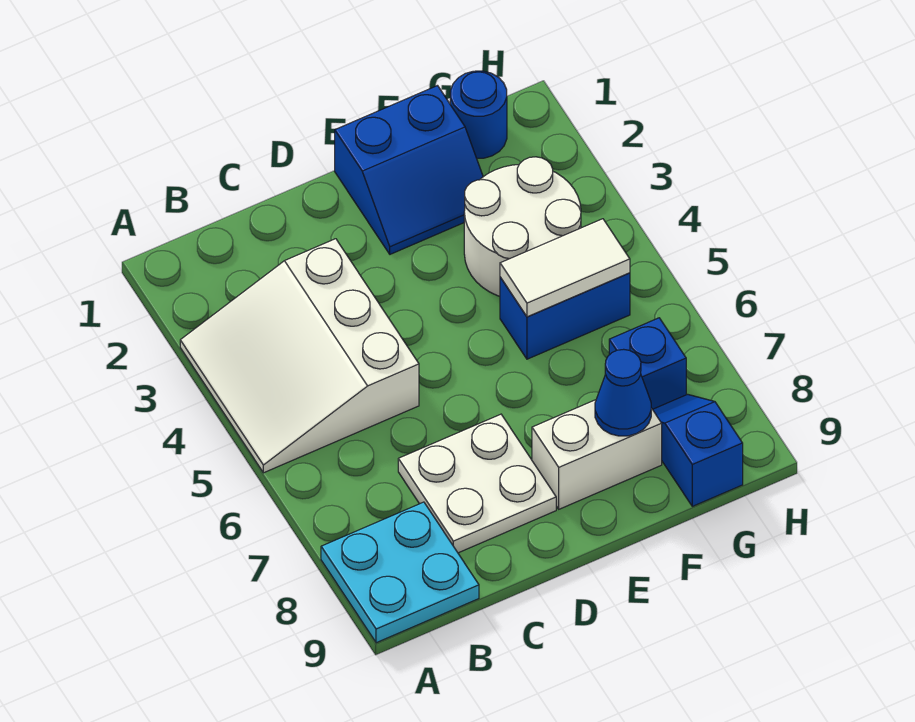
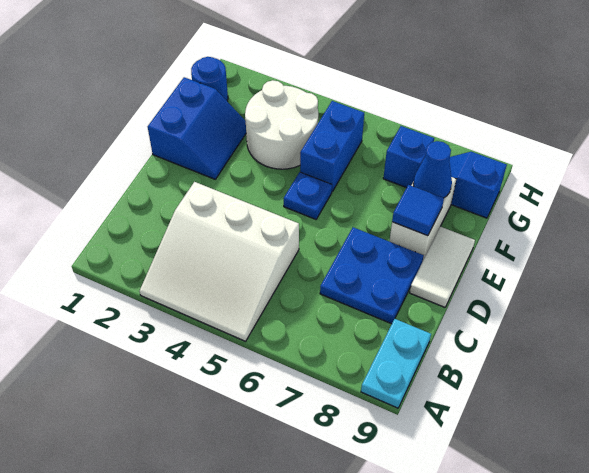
cyan 2x2 plate [321,502,479,643] -> cyan 1x2 plate [361,319,431,408]
white 2x2 plate [398,414,556,553] -> blue 2x2 plate [320,227,424,324]
none -> blue 1x1 plate [284,172,332,219]
none -> blue 1x1 tile [392,185,444,236]
white 1x2 tile [500,219,630,317] -> white 1x2 tile moved to [410,226,475,307]

